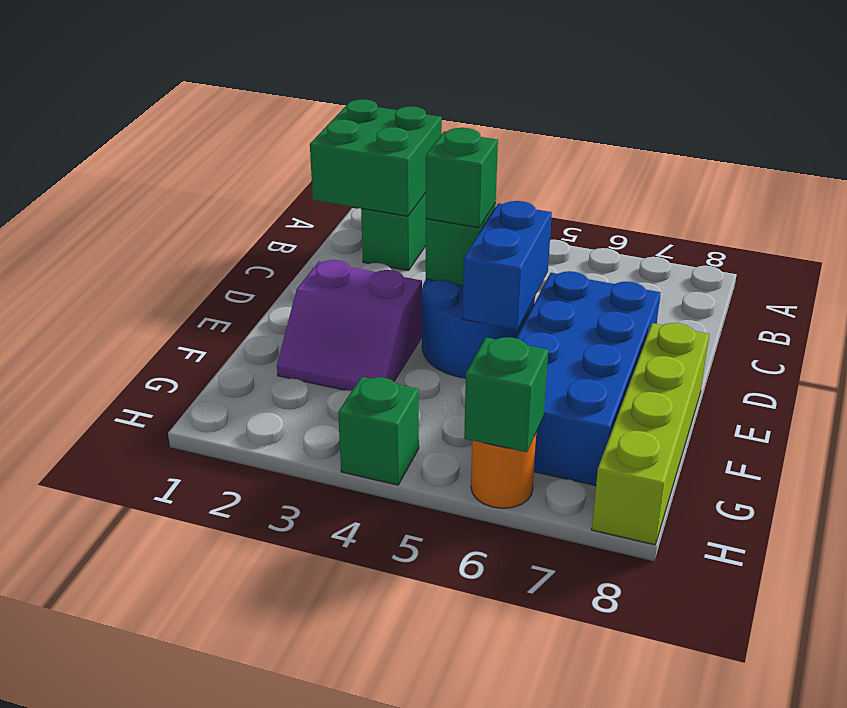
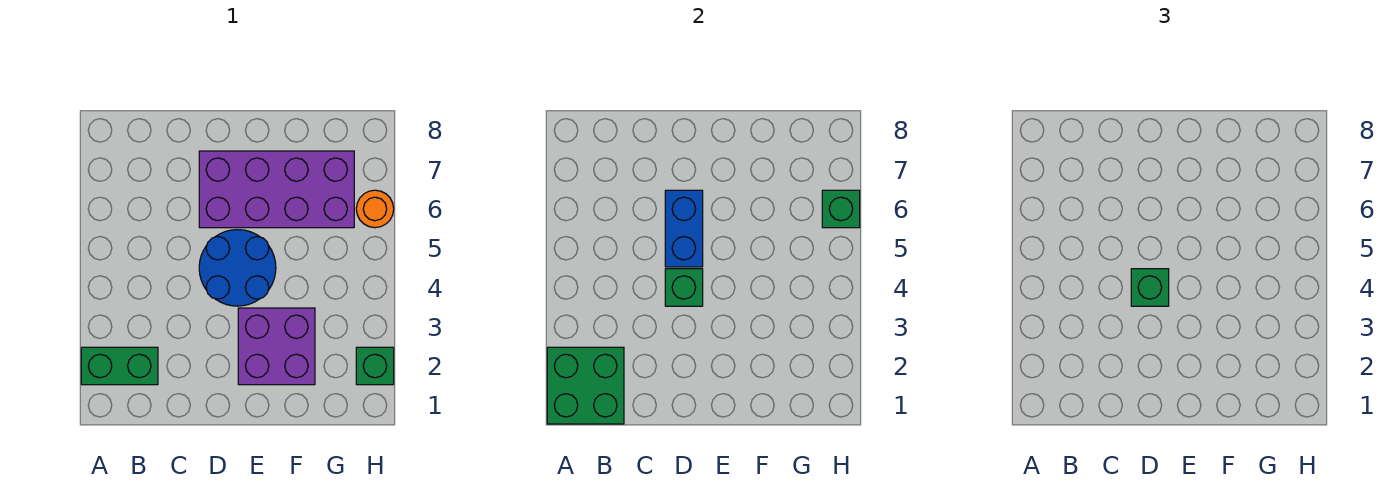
blue 1x2 brick [462,201,552,330] -> blue 1x2 brick turned to [665,190,703,267]
blue 2x4 brick [516,271,661,486] -> purple 2x4 brick [199,151,354,228]
purple 2x2 slope [277,260,422,391] -> purple 2x2 brick [238,308,315,385]
lime 1x4 brick [592,323,709,545] -> none
green 1x1 brick [338,377,419,485] -> green 1x1 brick moved to [356,347,394,385]

